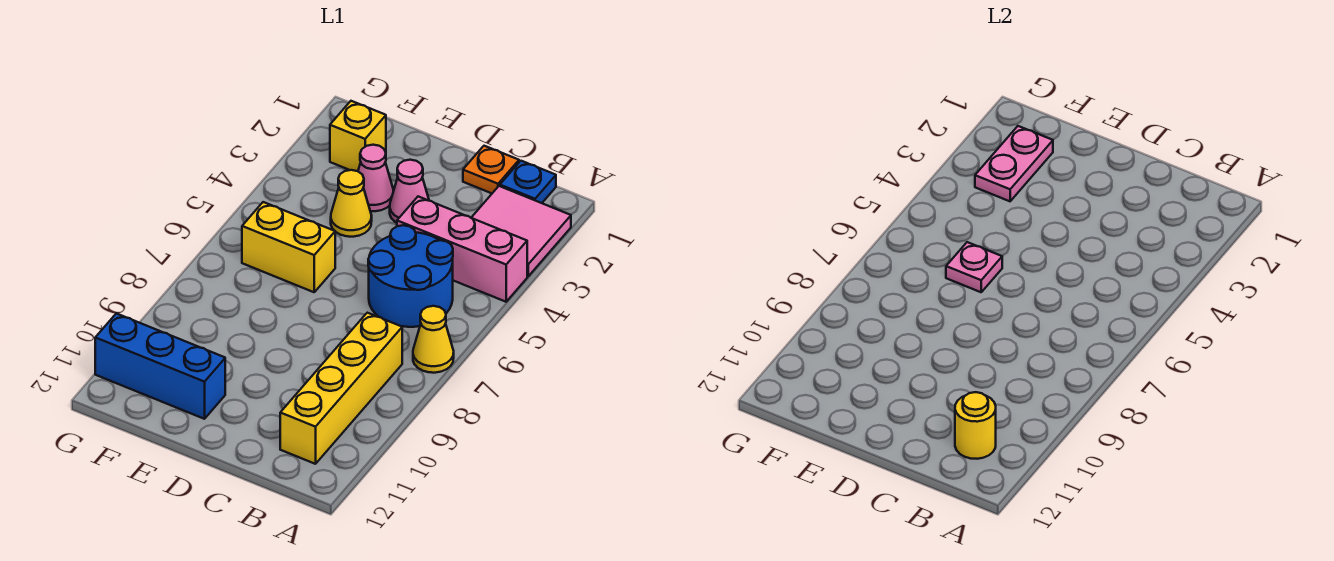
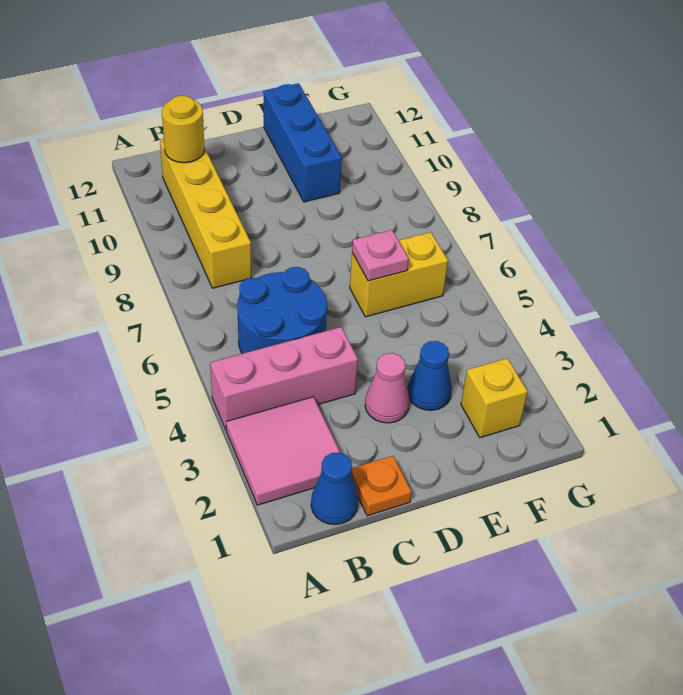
yellow 1x1 cone [413,306,454,373] -> none
blue 1x1 plate [500,161,556,203] -> blue 1x1 cone [311,453,358,525]
pink 1x1 cone [358,145,393,211] -> blue 1x1 cone [408,341,452,410]
yellow 1x1 cone [331,170,372,237] -> none
blue 1x3 brick [95,313,225,419] -> blue 1x3 brick turned to [263,83,342,202]
pink 1x2 plate [975,126,1053,201] -> none

